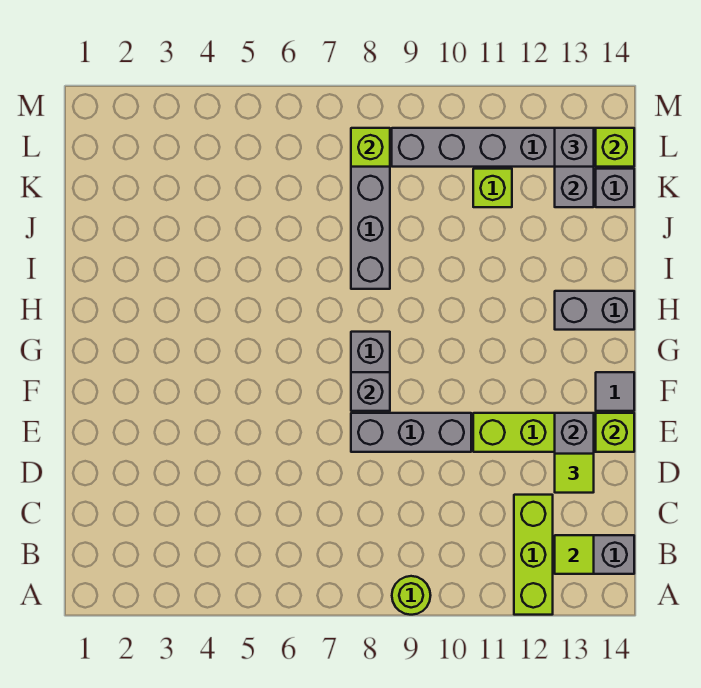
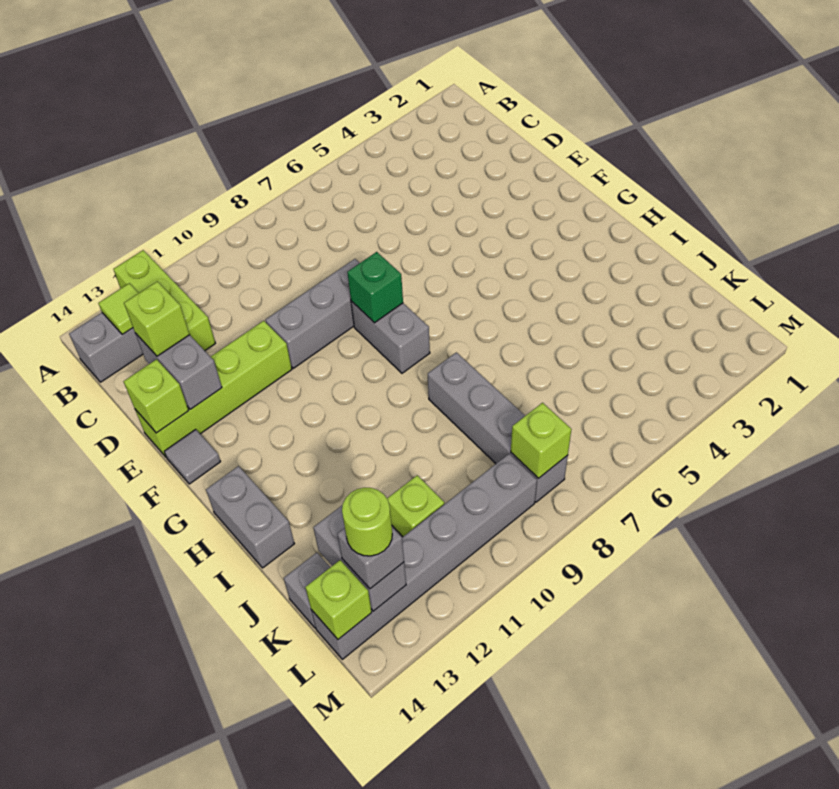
lime 1x1 round brick [392,576,431,615] -> lime 1x1 round brick moved to [342,488,392,556]
lime 1x1 tile [555,454,594,493] -> lime 1x1 brick [124,281,190,356]
grey 1x1 brick [351,372,390,411] -> green 1x1 brick [347,252,403,323]
grey 1x2 brick [555,291,634,330] -> grey 1x2 brick turned to [206,466,294,568]

